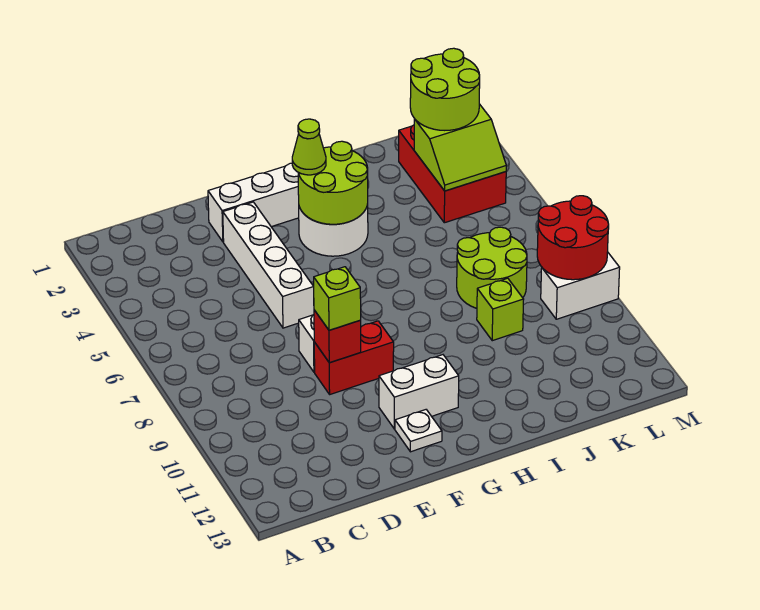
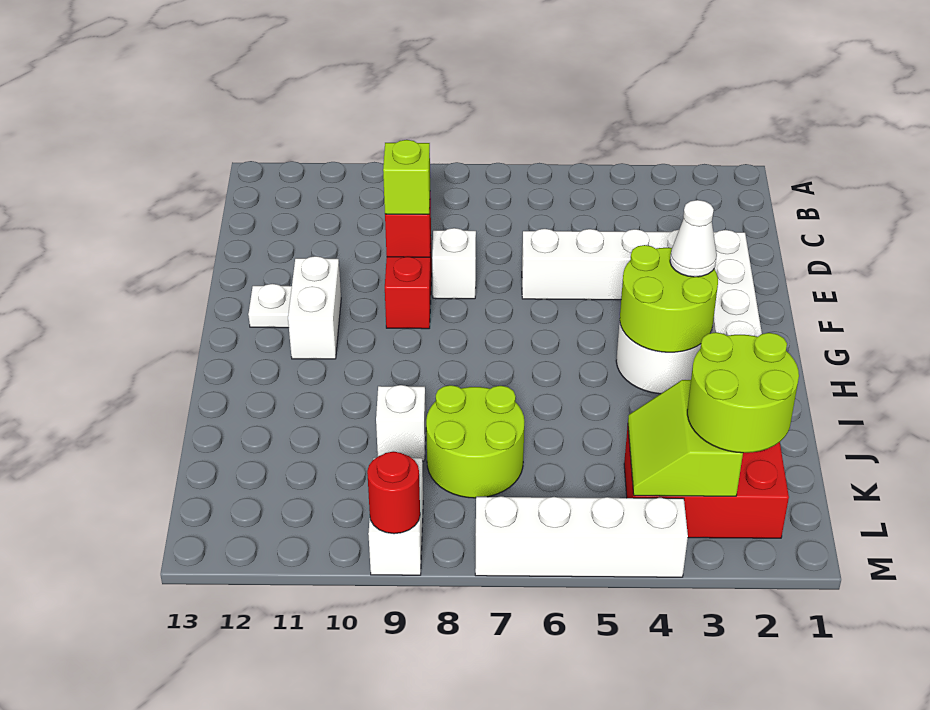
lime 1x1 cone [292,119,326,175] -> white 1x1 cone [670,200,717,277]
lime 1x1 brick [477,278,524,341] -> white 1x1 brick [376,385,426,461]
red 2x2 round brick [537,196,609,280] -> red 1x1 round brick [367,452,420,534]
none -> white 1x4 brick [475,496,688,577]

